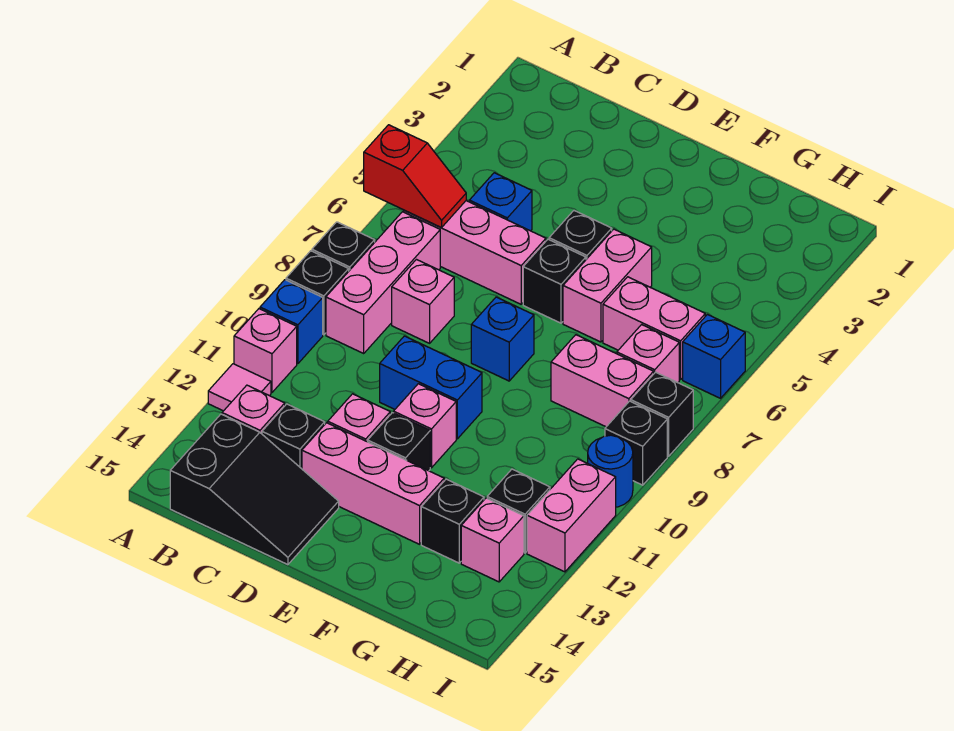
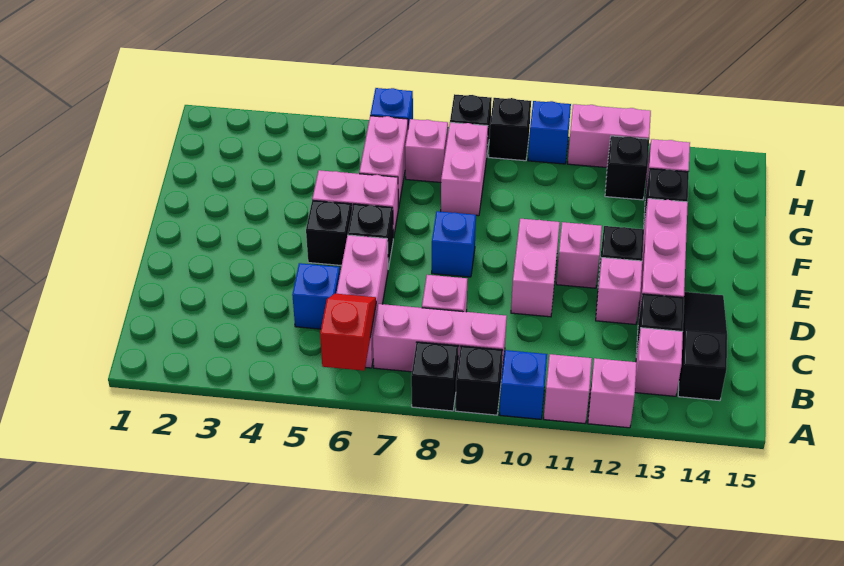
pink 1x1 tile [208,364,271,411] -> pink 1x1 brick [588,358,637,428]
black 2x3 slope [170,414,339,565] -> black 1x3 slope [678,292,727,401]
blue 1x2 brick [380,336,482,439] -> pink 1x2 brick [511,219,560,317]
blue 1x1 round brick [588,435,633,507] -> blue 1x1 brick [528,101,571,164]

